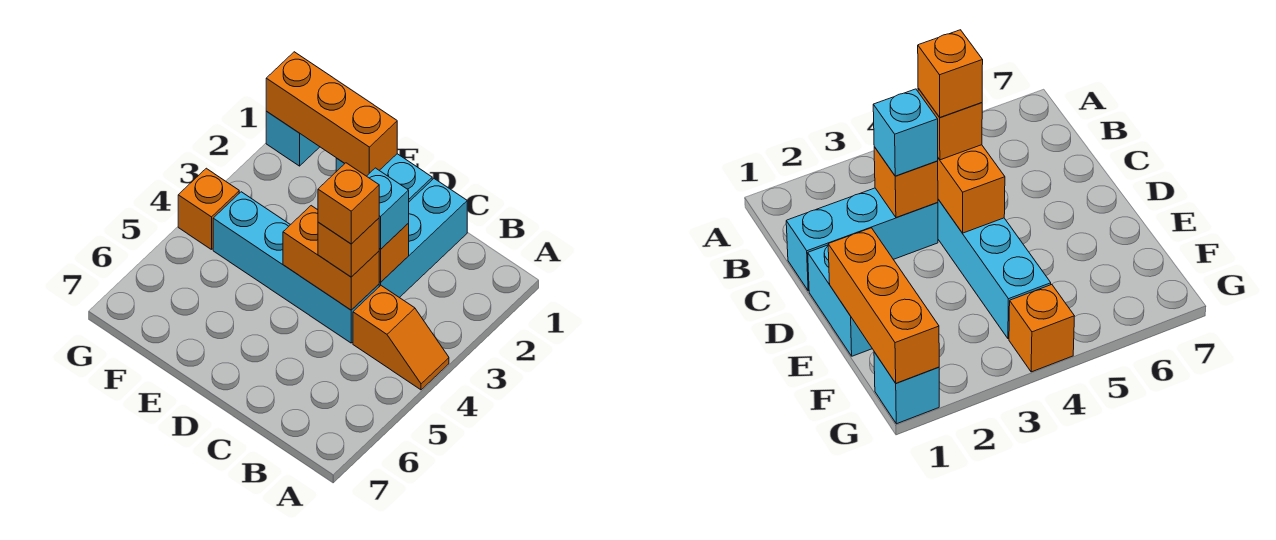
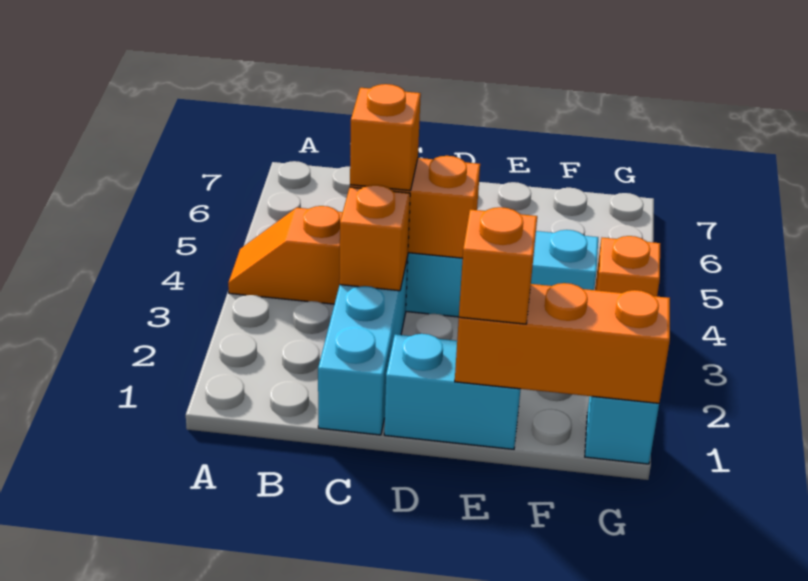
cyan 1x1 brick [367,168,409,249] -> none
orange 1x1 brick [318,163,379,244] -> orange 1x1 brick moved to [459,207,537,324]

